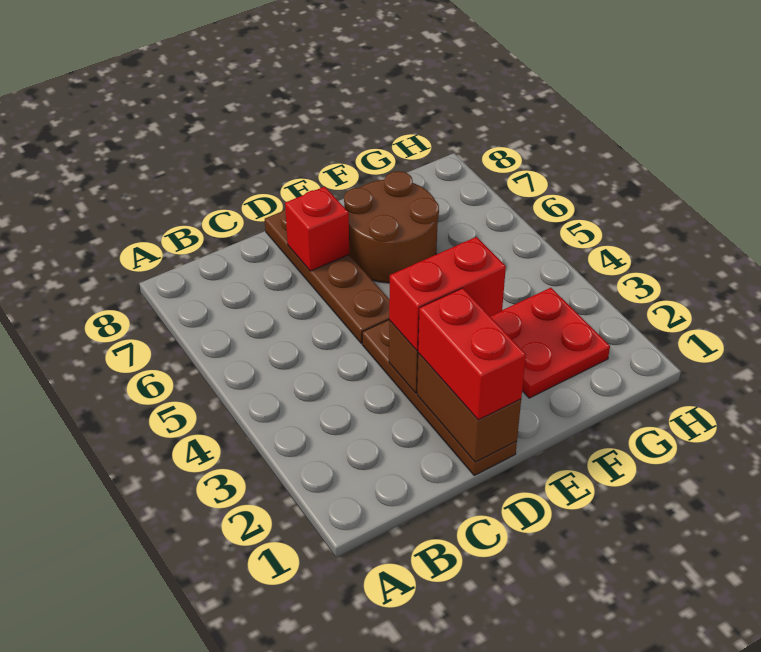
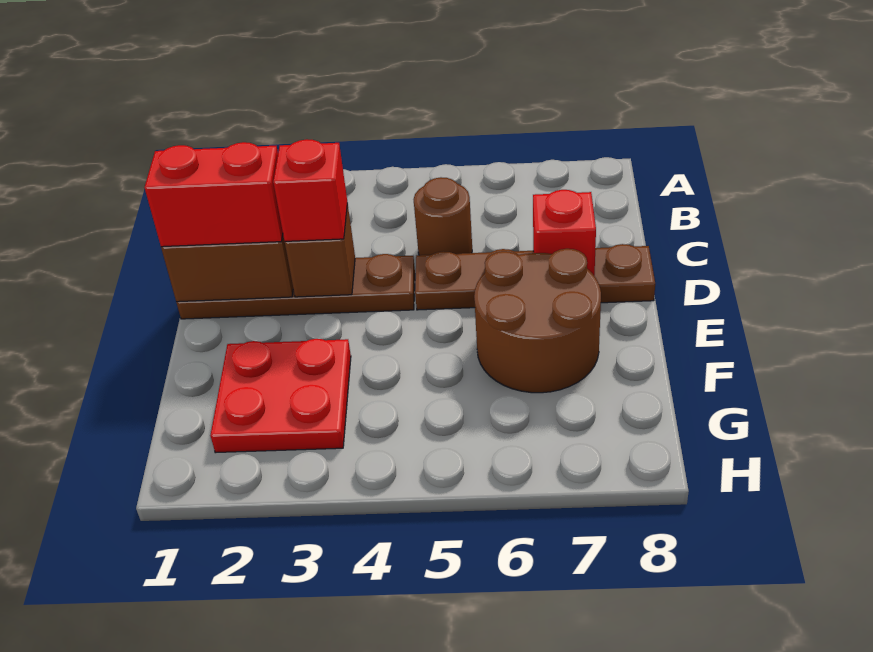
none -> brown 1x1 round brick [414,177,472,255]
red 1x2 brick [389,237,506,351] -> red 1x1 brick [273,139,347,241]

